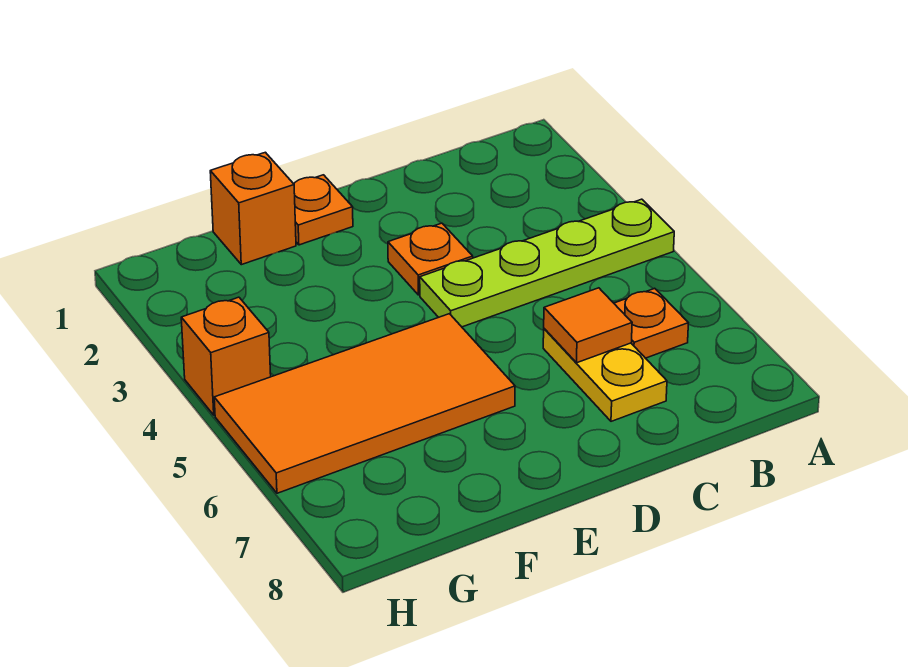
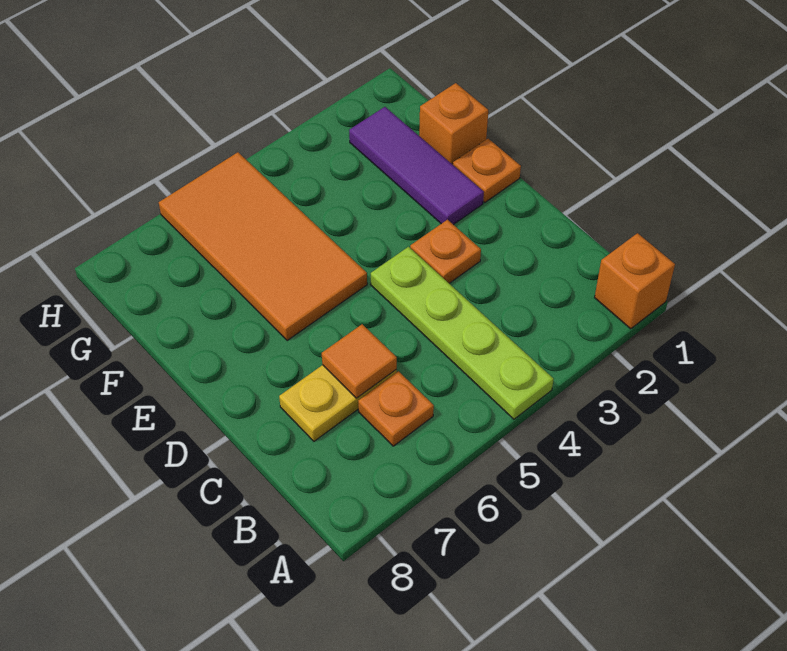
none -> purple 1x3 tile [349,107,484,225]
orange 1x1 brick [181,297,271,415] -> orange 1x1 brick moved to [595,233,675,329]

